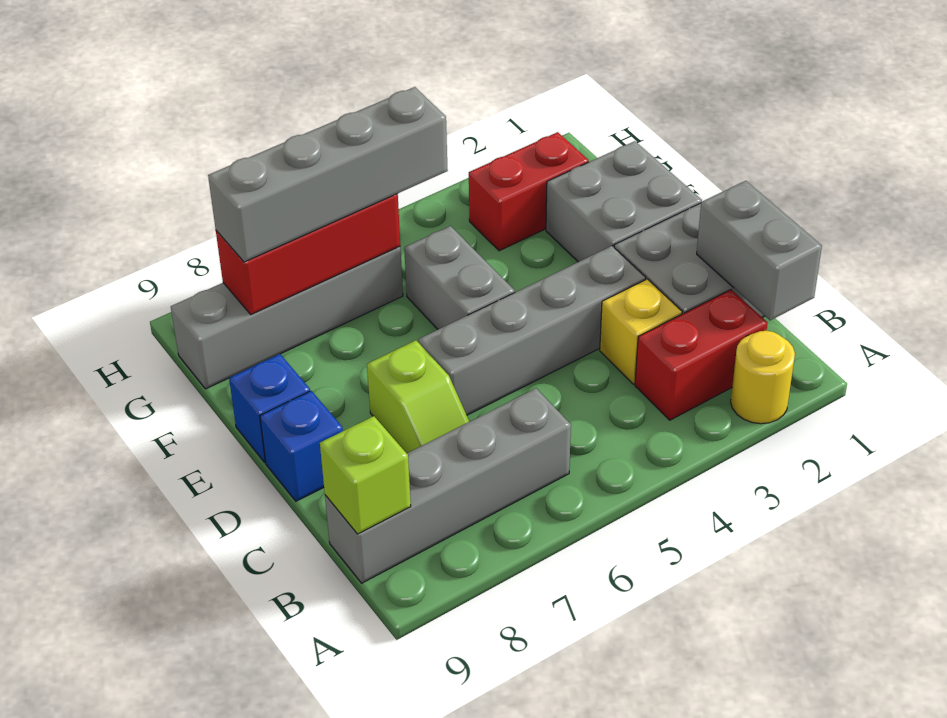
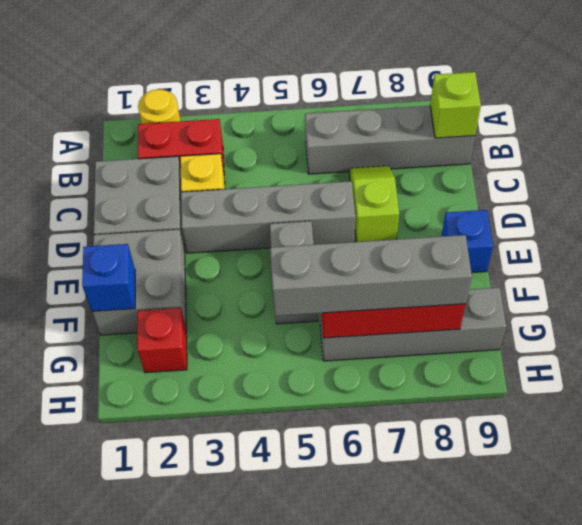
grey 1x2 brick [697,181,822,320] -> none
blue 1x1 brick [260,391,343,501] -> blue 1x1 brick moved to [82,244,135,311]
red 1x2 brick [469,132,589,251] -> red 1x1 brick [137,308,187,373]

